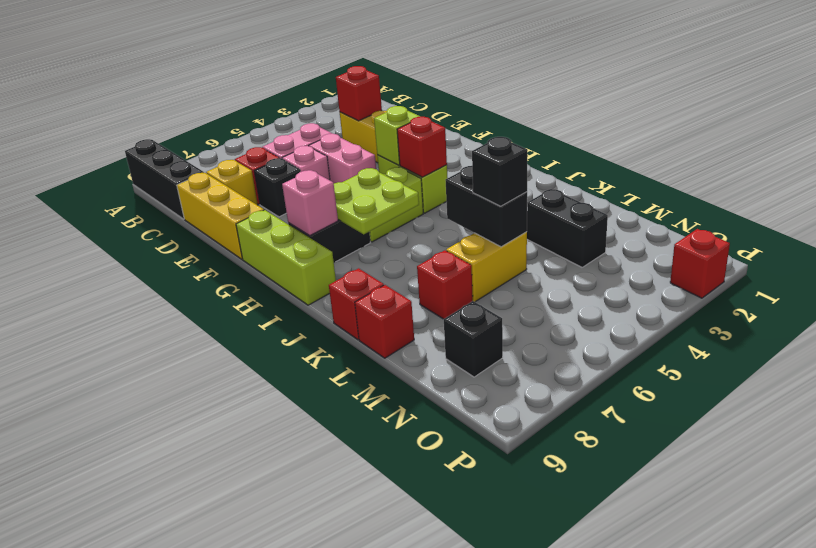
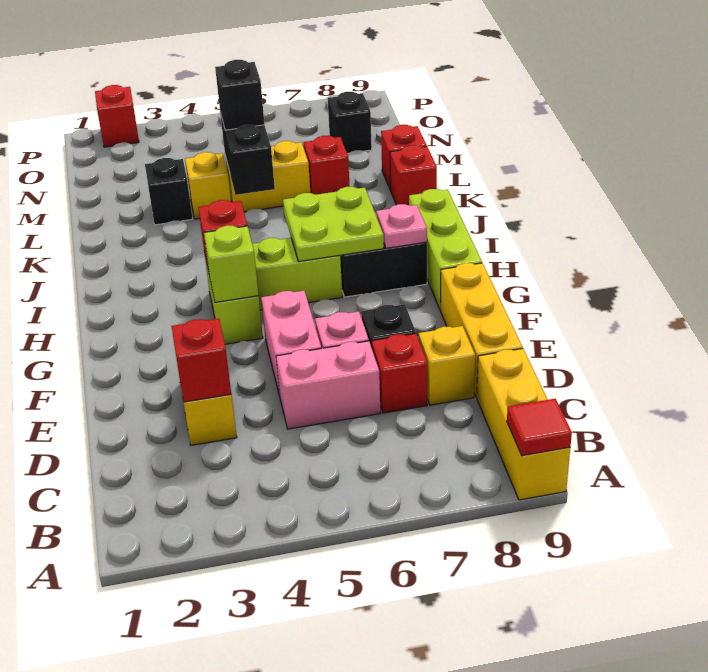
black 1x3 brick [125,139,204,219] -> yellow 1x3 brick [477,349,570,500]
none -> red 1x1 tile [507,399,572,456]
pink 1x1 brick [282,170,338,236] -> pink 1x1 plate [376,204,427,248]
black 1x2 brick [527,189,608,267] -> black 1x1 brick [145,158,193,225]
none -> yellow 1x1 brick [185,152,231,219]

